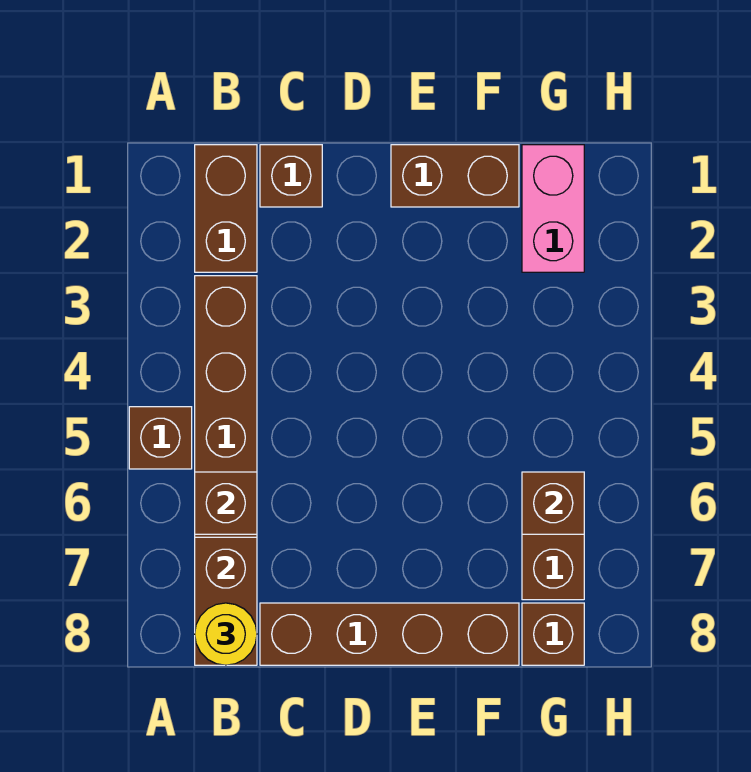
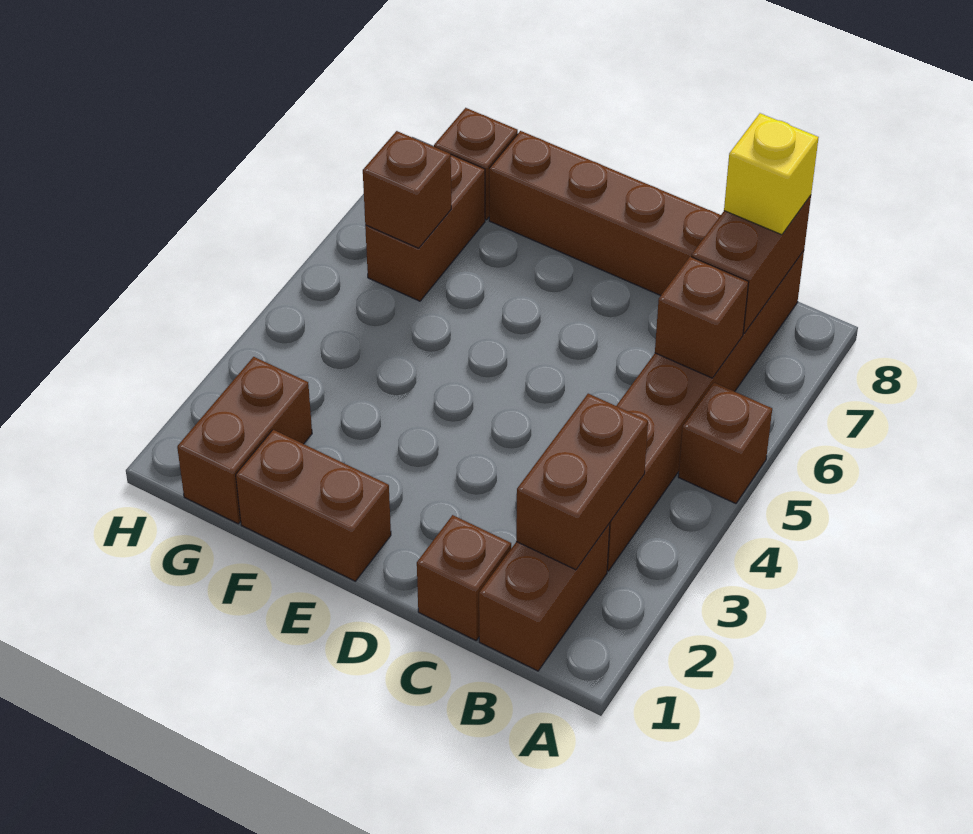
none -> brown 1x2 brick [516,394,648,570]
yellow 1x1 round brick [195,603,257,665] -> yellow 1x1 brick [724,113,819,235]
pink 1x2 brick [522,145,584,272] -> brown 1x2 brick [177,357,312,524]

